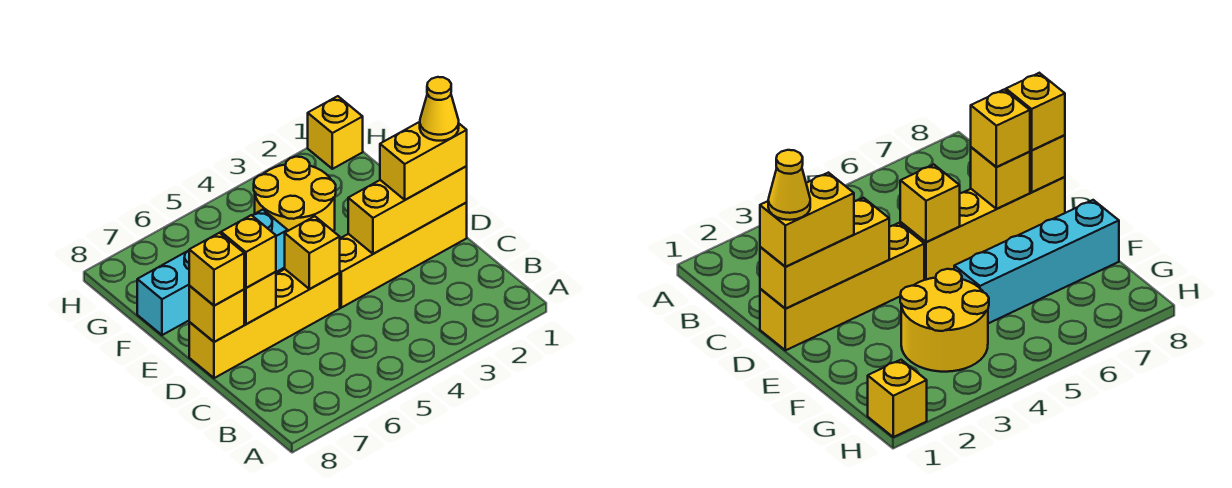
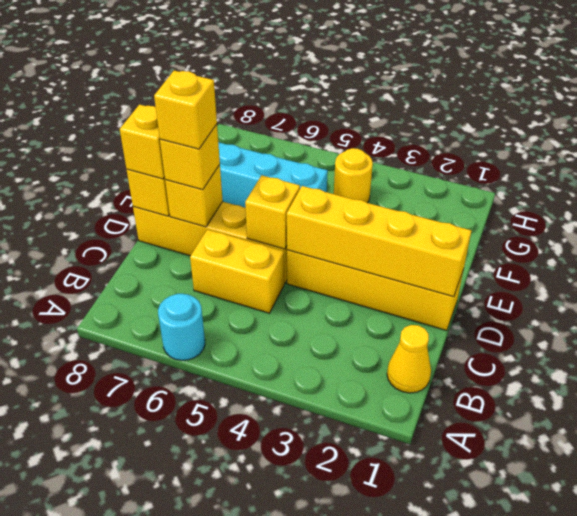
none -> cyan 1x1 round brick [158,294,205,360]
yellow 1x3 brick [348,166,467,254] -> yellow 1x4 brick [287,186,472,297]
yellow 1x2 brick [380,122,467,200] -> yellow 1x2 brick moved to [190,229,284,313]
yellow 1x1 cone [420,77,459,141] -> yellow 1x1 cone moved to [387,325,431,393]
yellow 2x2 round brick [254,157,336,231] -> yellow 1x1 round brick [334,148,373,203]
yellow 1x1 brick [308,96,363,169] -> yellow 1x1 brick moved to [154,71,217,149]

